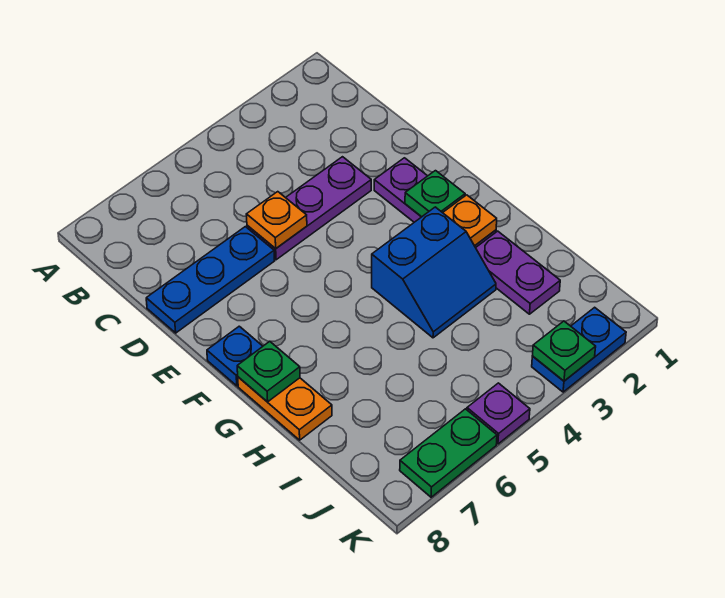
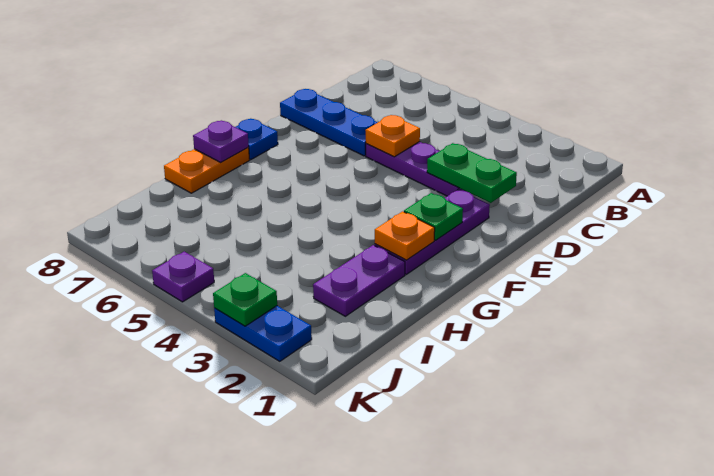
blue 2x2 slope [372,207,496,338] -> none
green 1x1 plate [237,341,300,402] -> purple 1x1 plate [193,120,249,162]
green 1x2 plate [400,409,497,497] -> green 1x2 plate moved to [427,143,517,203]

